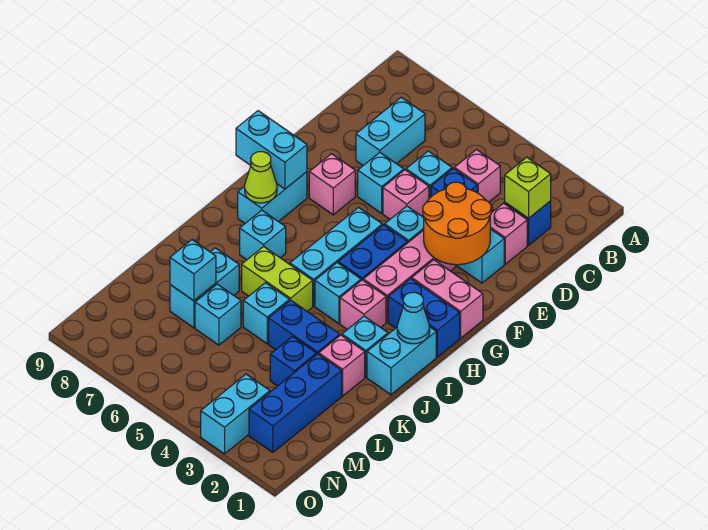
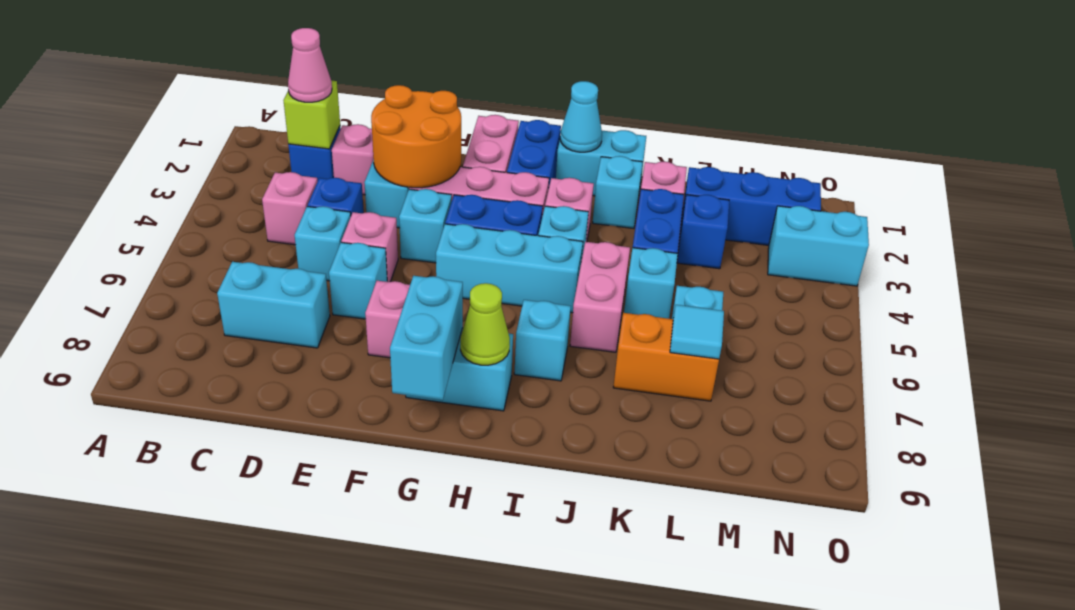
none -> pink 1x1 cone [288,28,332,102]
lime 1x2 brick [242,246,313,311] -> pink 1x2 brick [570,242,630,352]
cyan 1x2 brick [170,248,239,328] -> orange 1x2 brick [613,313,719,401]
cyan 1x1 brick [170,240,216,301] -> cyan 1x1 tile [670,305,724,359]

